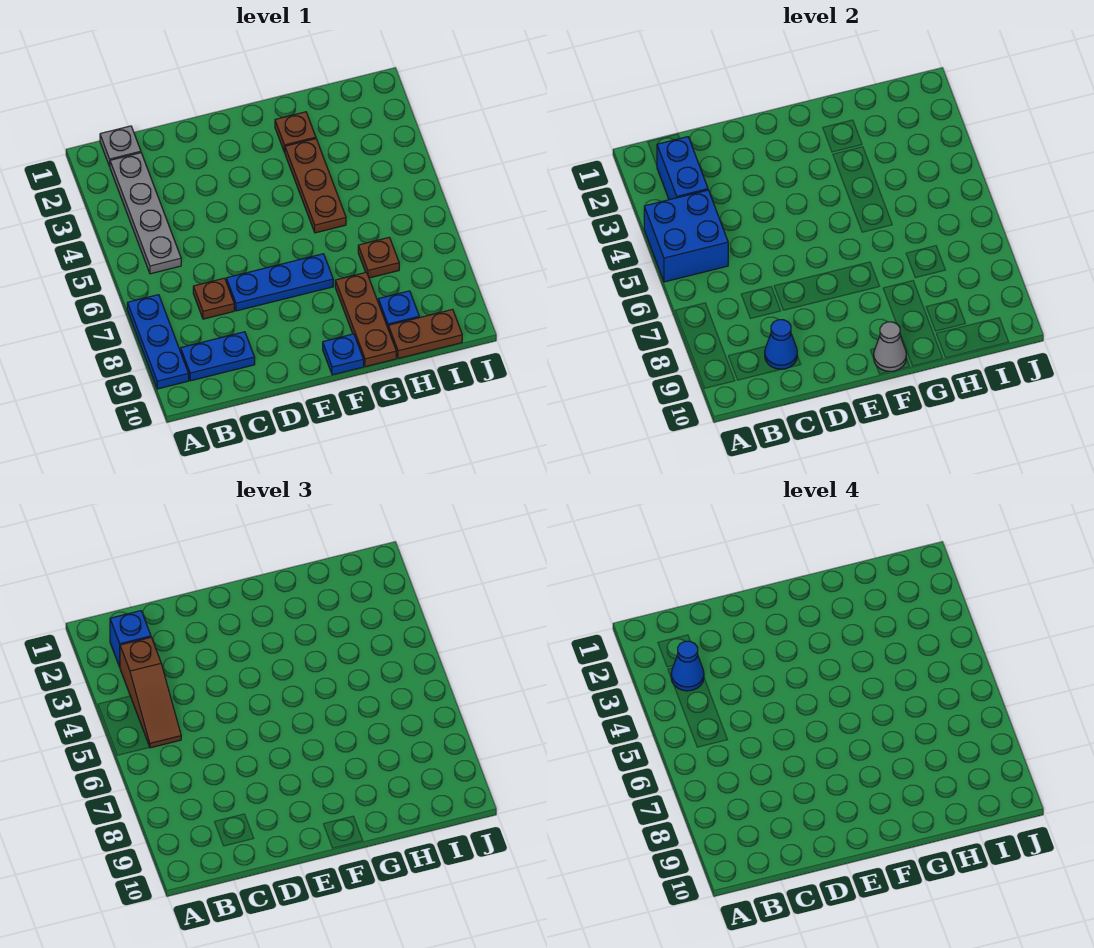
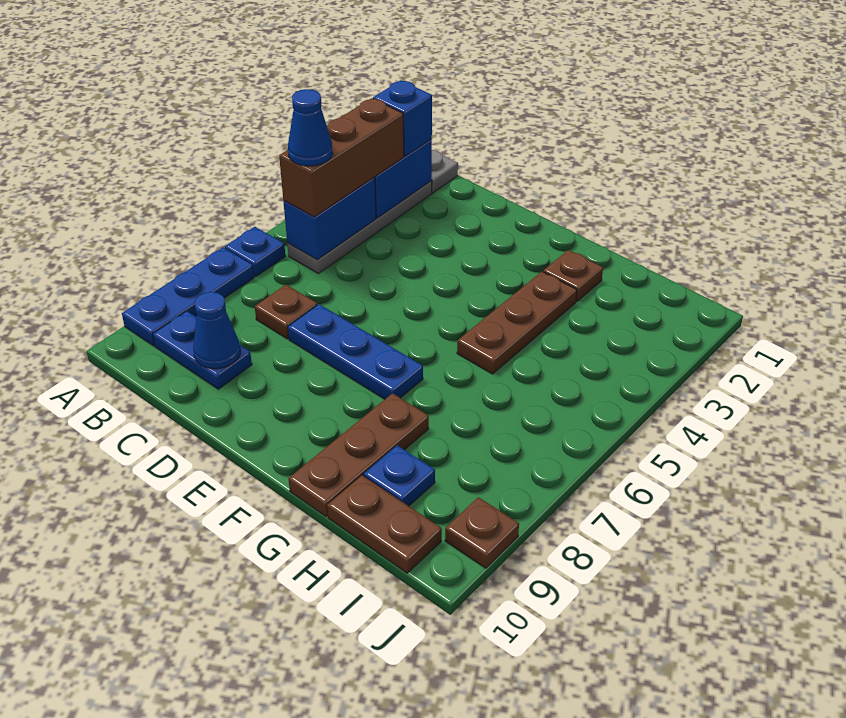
blue 2x2 brick [644,190,728,282] -> blue 1x2 brick [283,178,376,260]
brown 1x3 slope [120,637,181,748] -> brown 1x3 brick [279,98,404,217]
blue 1x1 cone [671,641,704,691] -> blue 1x1 cone moved to [288,89,333,166]
blue 1x1 plate [323,334,364,375] -> blue 1x1 plate moved to [225,227,285,277]
grey 1x1 cone [874,322,906,371] -> none
brown 1x1 plate [358,237,399,278] -> brown 1x1 plate moved to [445,497,519,568]

